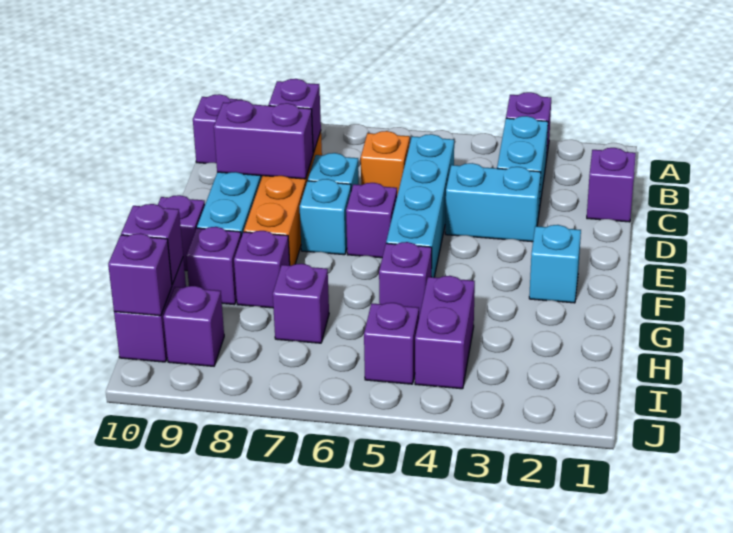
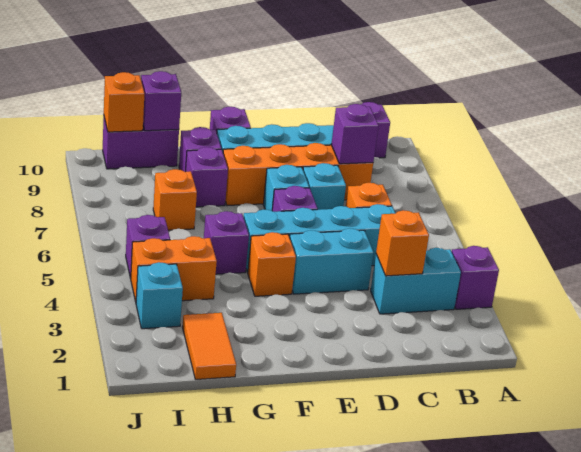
purple 1x1 brick [587,148,636,222] -> none
none -> orange 1x1 brick [376,210,429,276]
cyan 1x2 brick [445,163,541,242] -> cyan 1x2 brick turned to [290,228,374,294]
purple 1x2 brick [214,100,313,179] -> none
cyan 1x1 brick [529,225,581,303] -> cyan 1x1 brick moved to [136,262,183,329]
none -> orange 1x1 brick [248,232,296,296]
none -> orange 1x2 tile [182,313,236,380]
purple 1x2 brick [415,276,475,389] -> orange 1x2 brick [131,236,217,302]
purple 1x1 brick [273,264,329,343] -> orange 1x1 brick [153,169,197,230]
purple 1x1 brick [163,286,224,366] -> none
purple 1x1 brick [108,233,172,316] -> orange 1x1 brick [104,72,144,132]

